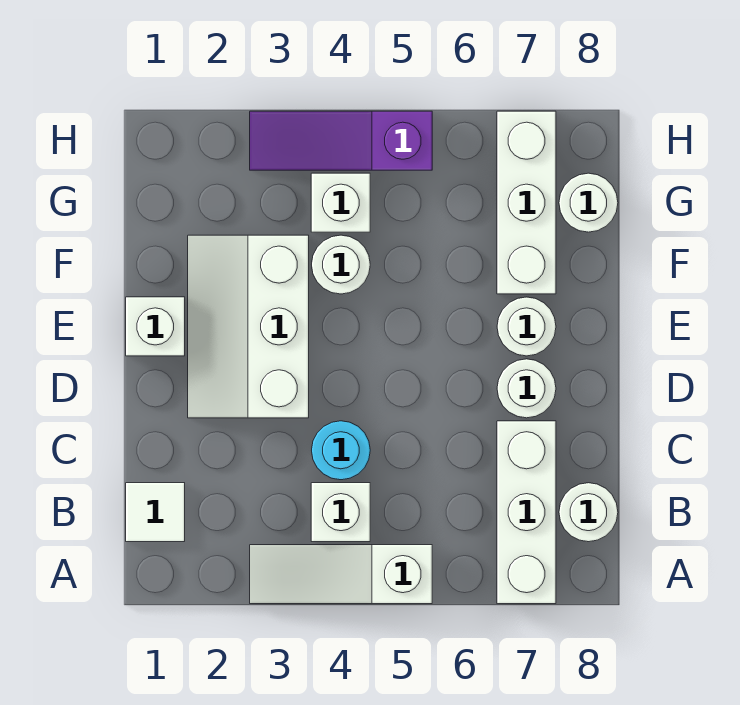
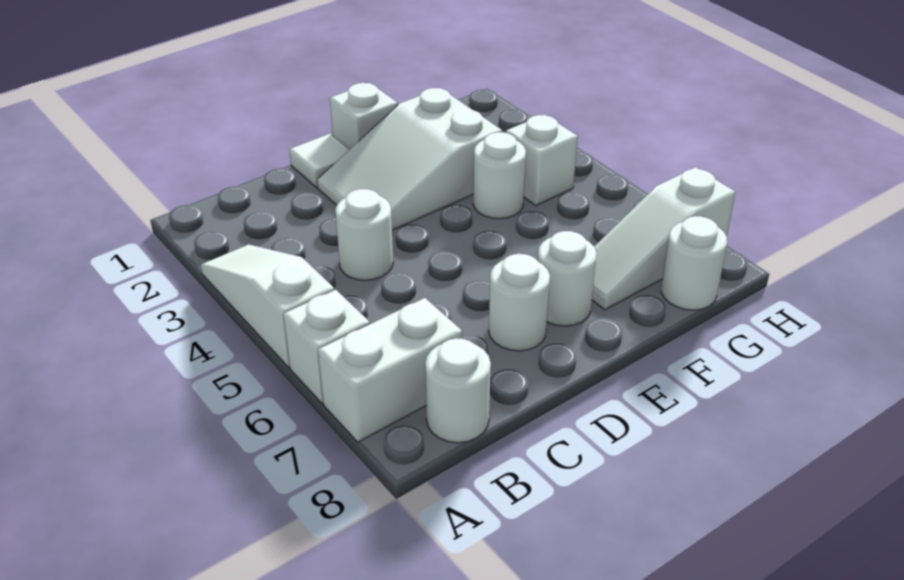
white 1x3 brick [497,421,556,604] -> white 1x2 brick [318,298,462,442]
white 1x1 tile [126,483,185,542] -> white 1x1 tile moved to [289,133,350,188]
white 1x1 brick [311,483,370,542] -> white 1x1 brick moved to [283,290,370,404]
cyan 1x1 round brick [312,421,370,480] -> white 1x1 round brick [335,189,393,280]
white 2x3 slope [188,235,309,418] -> white 2x3 slope turned to [317,88,502,230]
white 1x3 brick [497,111,556,294] -> white 1x3 slope [592,167,735,310]
purple 1x3 slope [250,111,432,170] -> none

